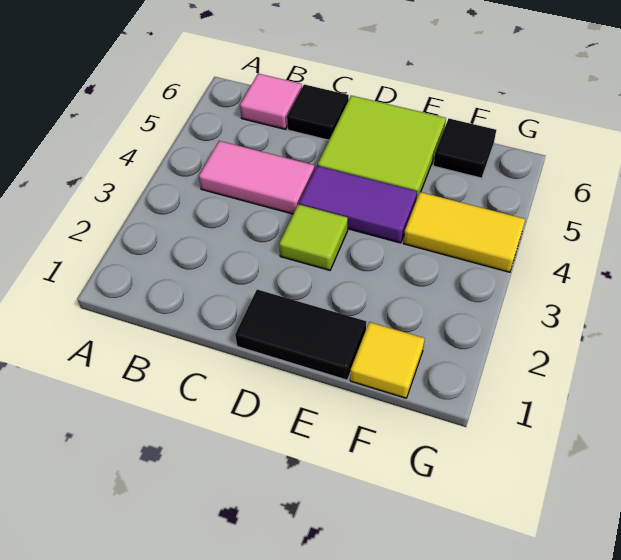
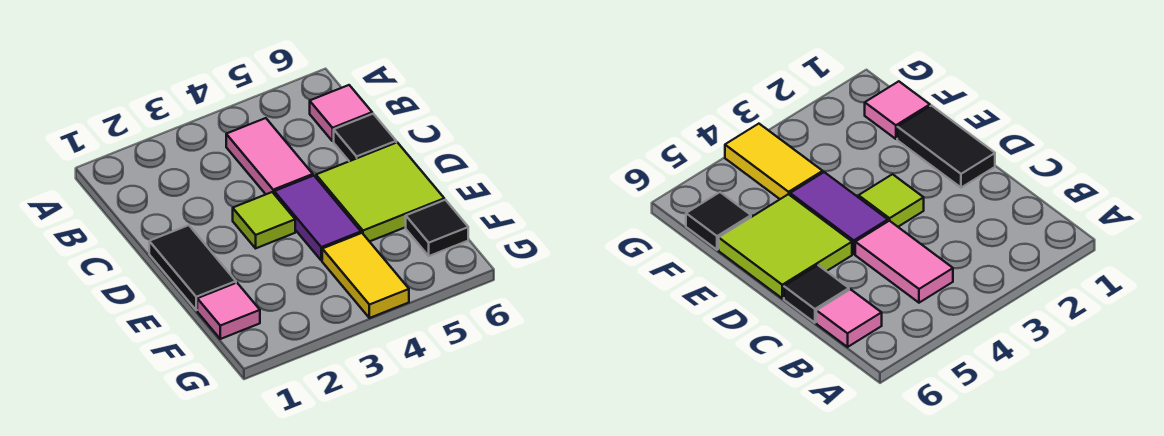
yellow 1x1 tile [350,322,425,398] -> pink 1x1 tile [197,283,260,339]

